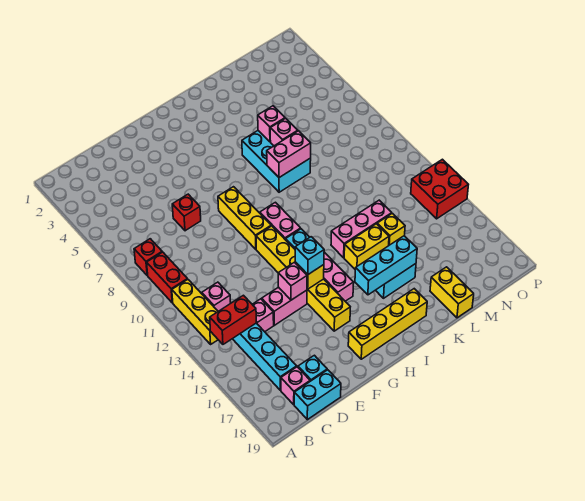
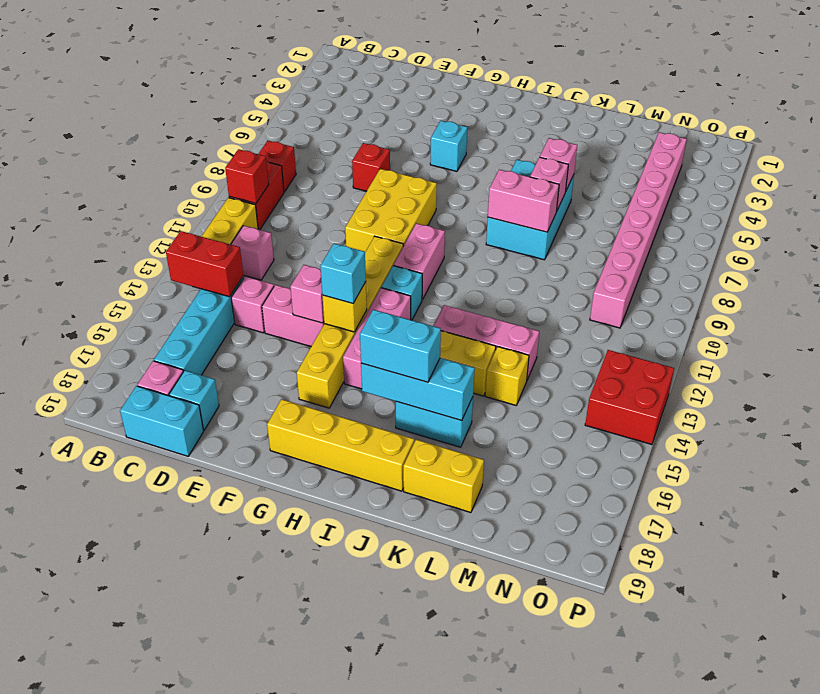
none -> red 1x1 brick [225,149,269,203]
none -> cyan 1x1 brick [430,121,467,171]
yellow 1x3 brick [218,187,271,249] -> yellow 2x3 brick [345,169,437,252]
none -> cyan 1x2 brick [360,310,441,382]
yellow 1x2 brick [430,267,474,318] -> yellow 1x2 brick turned to [403,439,484,513]
none -> pink 1x8 brick [590,132,687,328]

